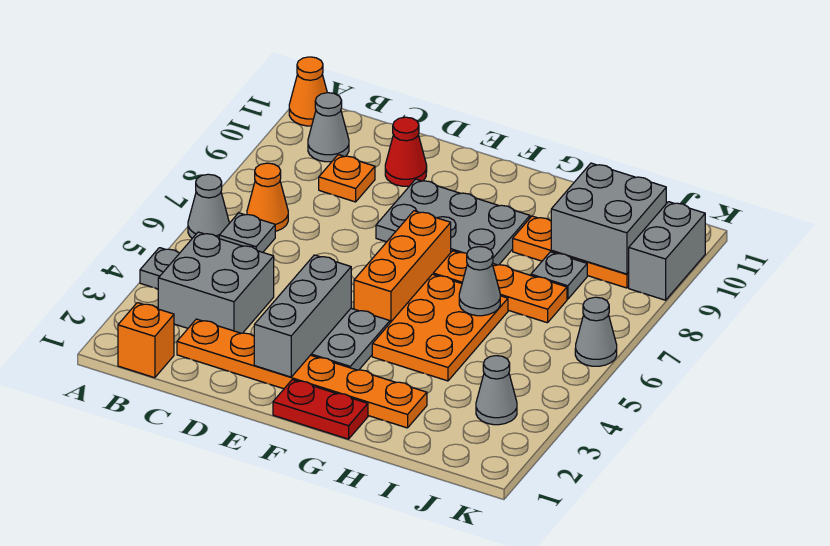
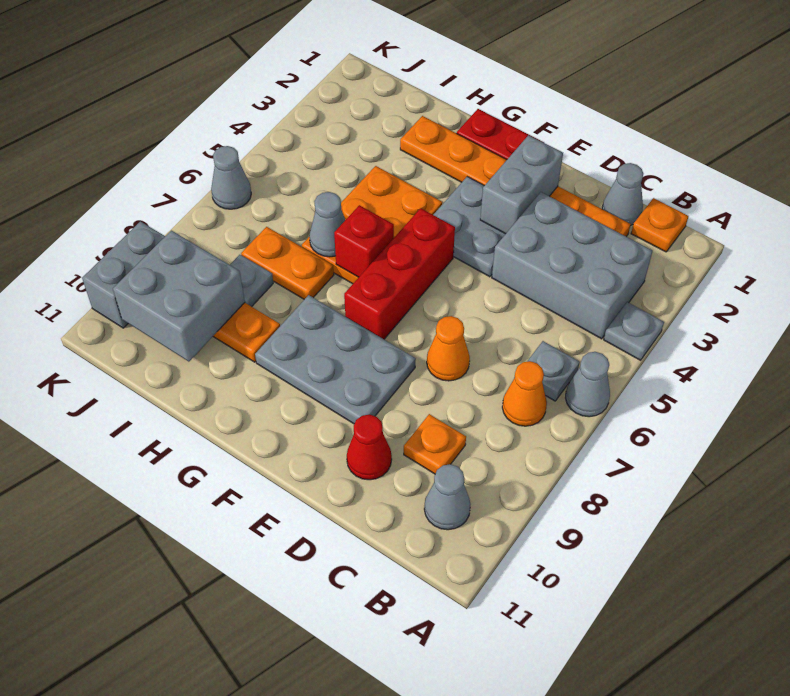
orange 1x1 cone [289,57,327,126] -> orange 1x1 cone moved to [427,316,470,381]
orange 1x1 brick [118,303,174,378] -> orange 1x1 plate [631,198,688,252]
grey 2x2 brick [158,232,274,333] -> grey 2x3 brick [492,192,652,339]
grey 1x3 brick [254,255,351,377] -> grey 1x2 brick [480,135,563,234]
orange 1x3 brick [354,211,451,323] -> red 1x3 brick [344,208,455,339]
none -> red 1x1 brick [334,205,394,277]
orange 1x3 plate [433,251,567,323] -> orange 1x2 plate [241,227,334,299]
grey 1x1 cone [476,356,517,425] -> grey 1x1 cone moved to [602,163,643,226]

